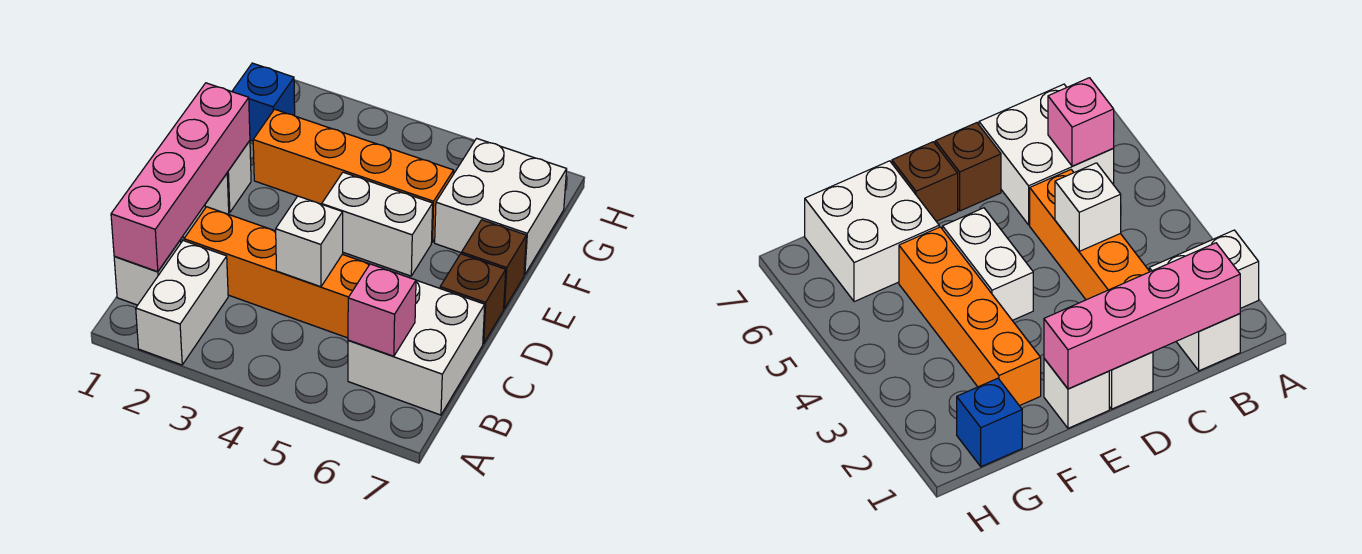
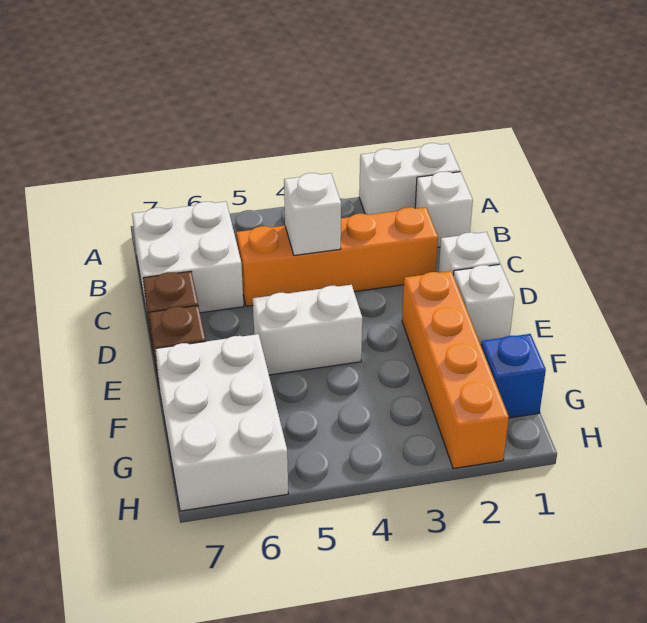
white 1x2 brick [136,241,228,365] -> white 1x2 brick turned to [359,143,460,215]
pink 1x4 brick [111,83,250,272] -> none
pink 1x1 brick [348,264,416,356] -> none
orange 1x4 brick [253,109,454,242] -> orange 1x4 brick turned to [402,271,509,469]
white 2x2 brick [435,138,567,275] -> white 2x3 brick [155,334,288,511]

